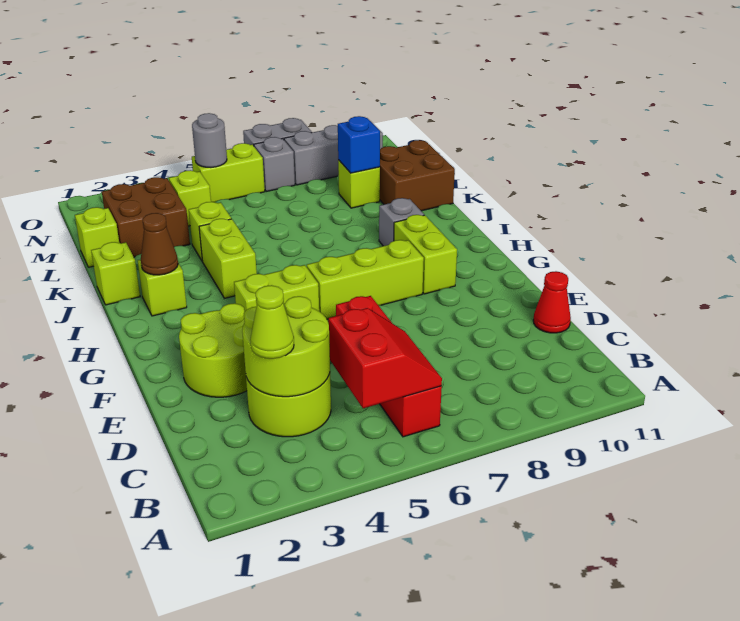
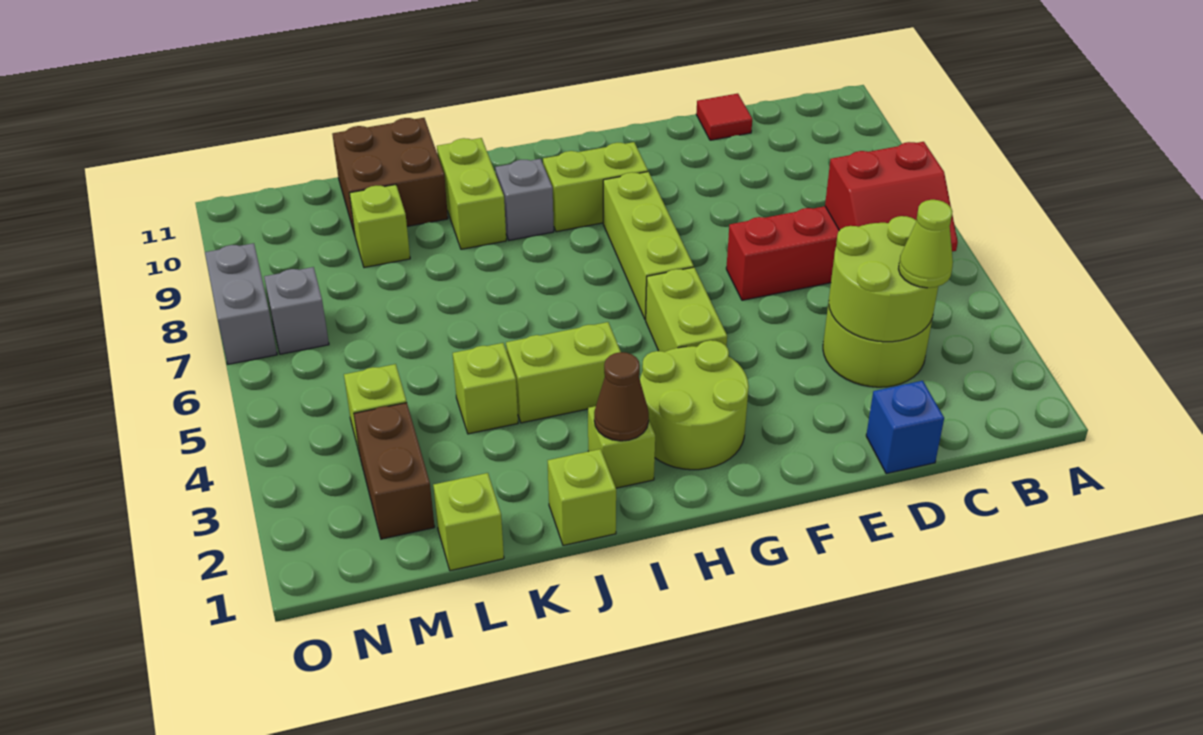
red 2x2 slope [328,308,442,408] -> red 2x2 slope turned to [825,142,958,252]
red 1x1 cone [533,271,571,333] -> red 1x1 tile [696,93,752,140]
lime 2x2 round brick [179,303,247,397] -> lime 2x2 round brick moved to [640,340,749,470]
brown 2x2 brick [102,177,190,257] -> brown 1x2 brick [354,403,435,539]
blue 1x1 brick [338,116,380,173] -> blue 1x1 brick moved to [866,381,944,474]
lime 1x2 brick [192,143,265,202] -> lime 1x2 brick moved to [437,138,506,249]
grey 1x1 round brick [192,113,227,167] -> none
grey 1x3 brick [284,125,383,185] -> none

